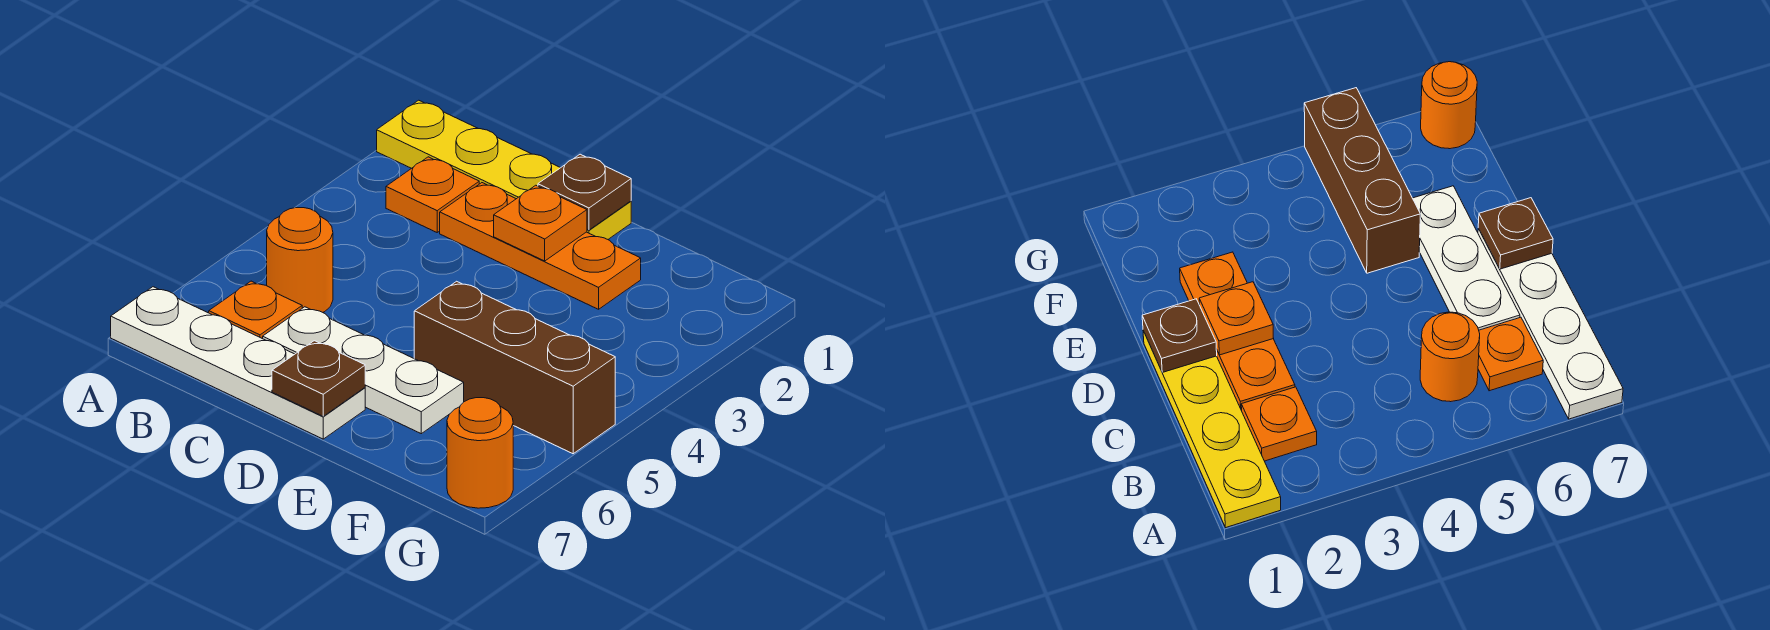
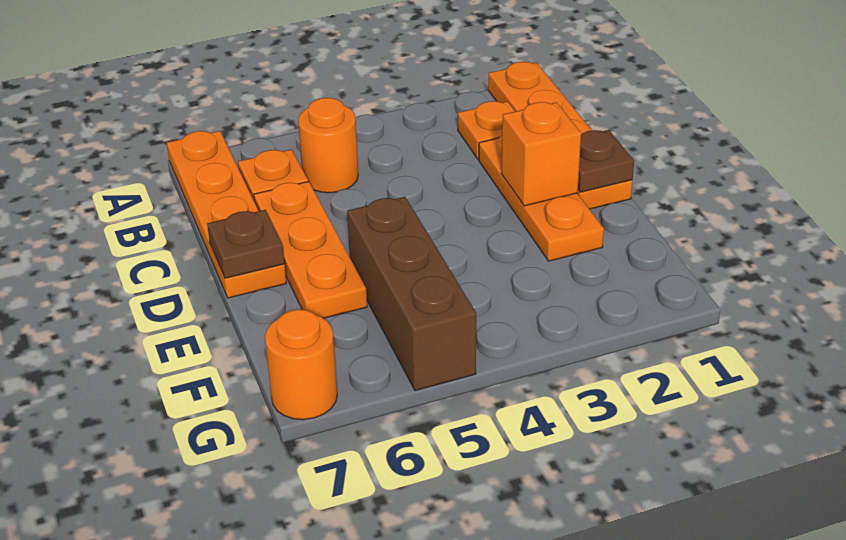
yellow 1x4 plate [377,100,631,239] -> orange 1x4 plate [488,62,633,209]
white 1x4 plate [111,287,365,439] -> orange 1x4 plate [167,131,286,298]
white 1x3 plate [263,307,464,434] -> orange 1x3 plate [254,181,367,318]
orange 1x1 plate [494,185,587,261] -> orange 1x1 brick [502,102,581,206]

